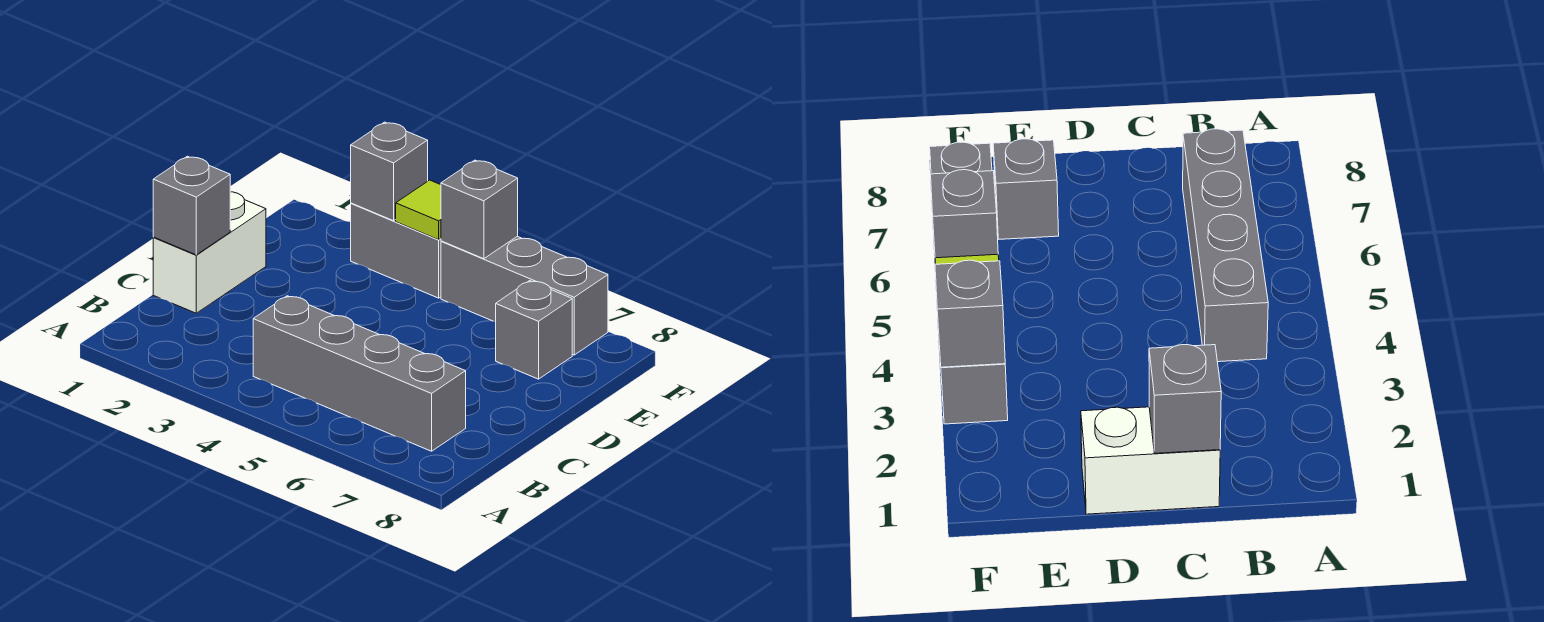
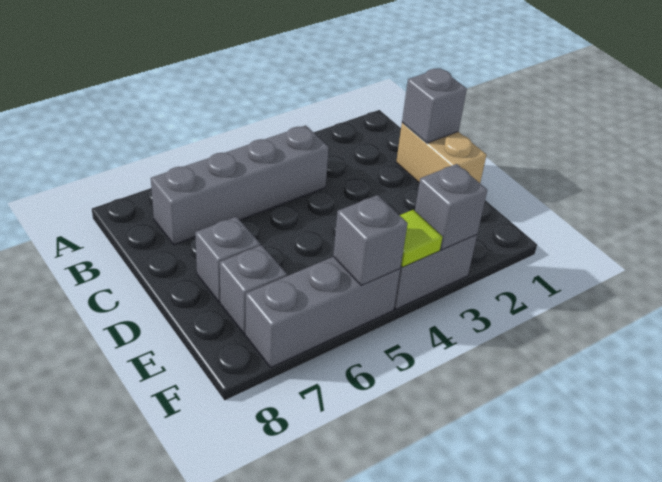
white 1x2 brick [153,192,266,313] -> tan 1x2 brick [396,123,486,183]
none -> grey 1x1 brick [195,217,260,302]

